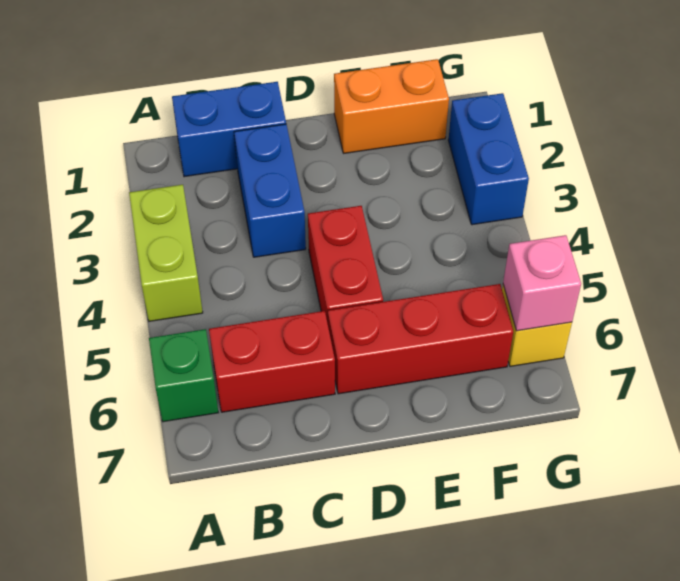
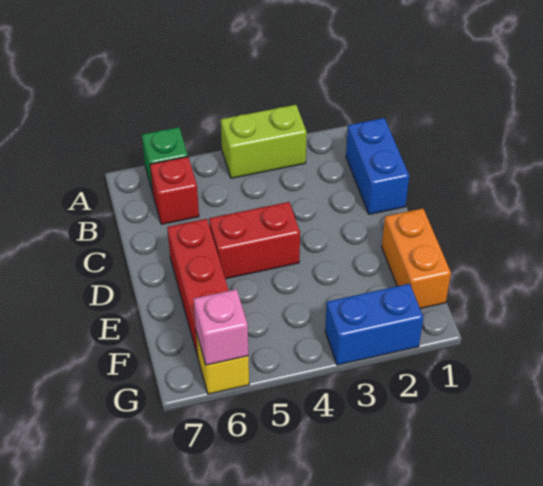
red 1x2 brick [209,311,335,412] -> red 1x1 brick [150,157,199,224]
blue 1x2 brick [234,124,306,257] -> none

